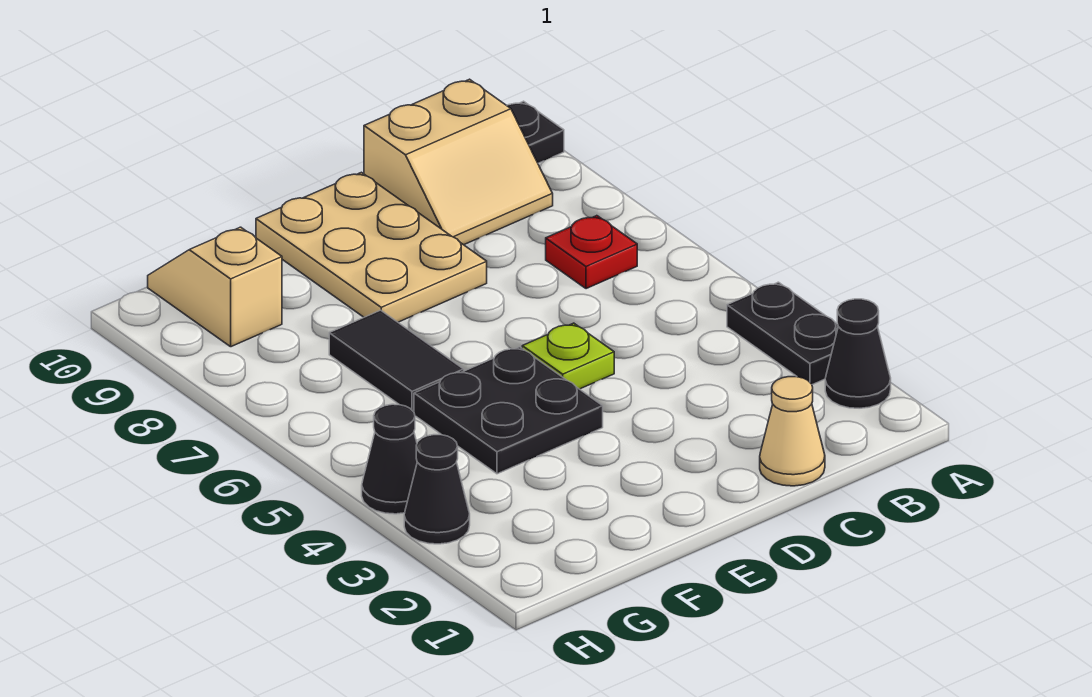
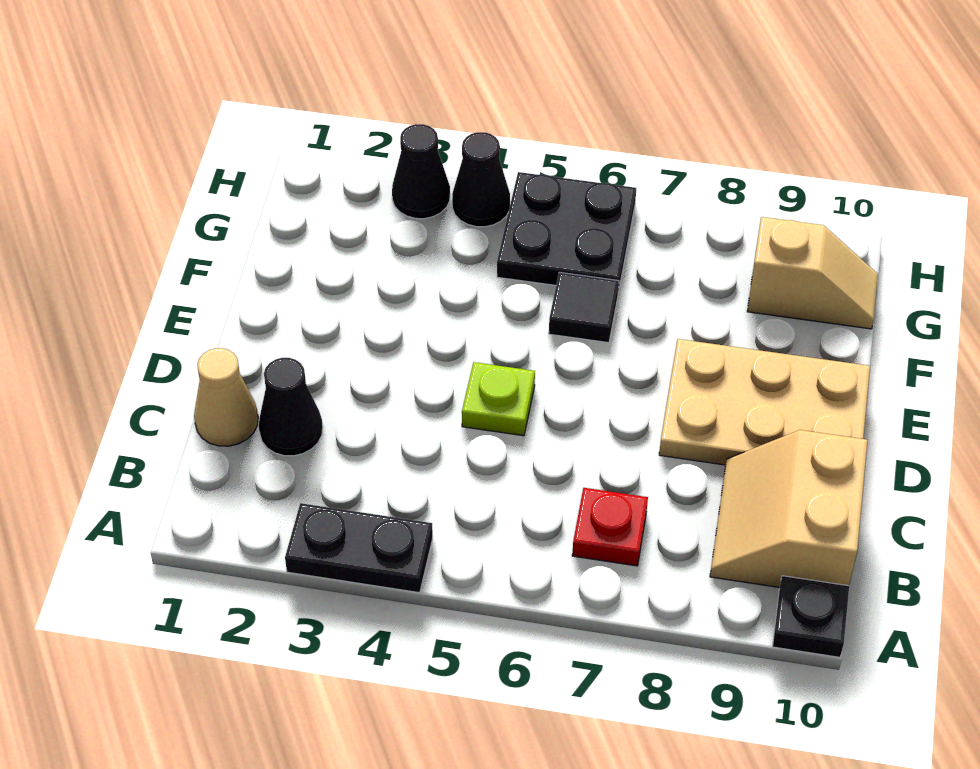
black 1x1 cone [825,299,891,408] -> black 1x1 cone moved to [259,358,323,456]
black 2x2 plate [414,347,603,474] -> black 2x2 plate moved to [497,172,636,293]
black 1x2 tile [329,310,464,412] -> black 1x1 tile [549,272,619,343]

